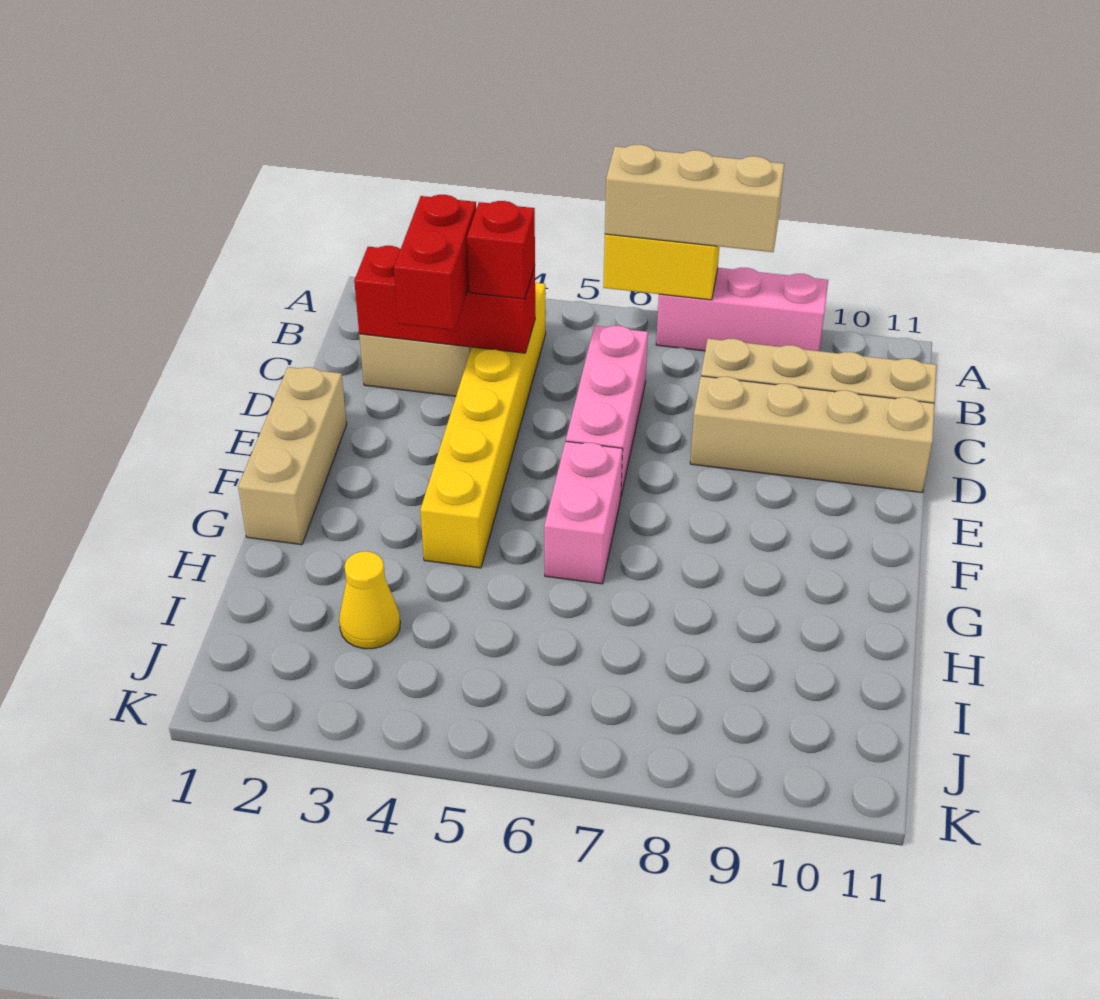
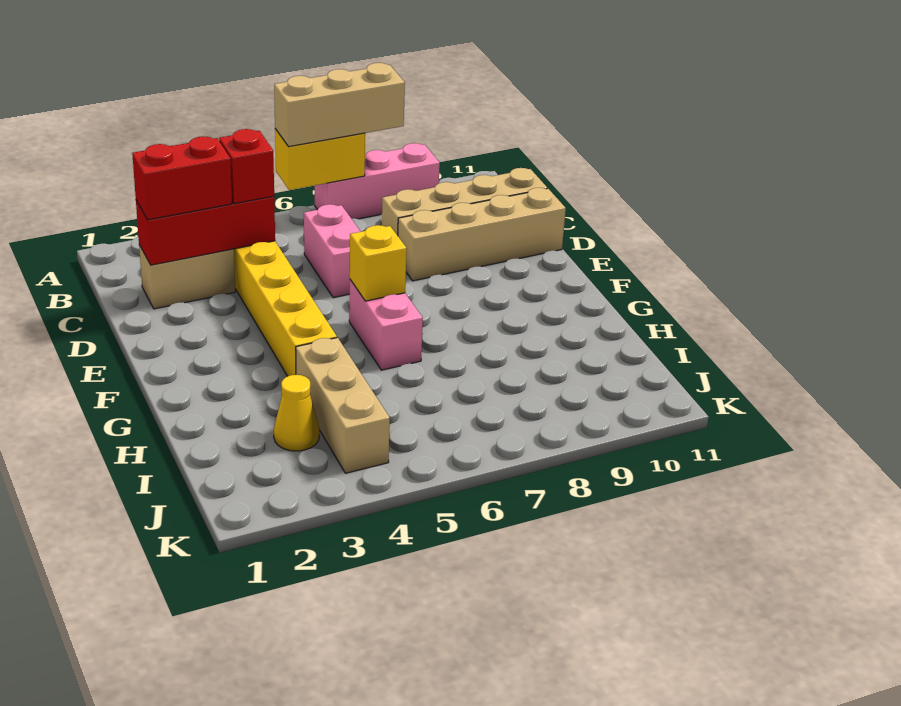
red 1x2 brick [394,195,476,330] -> red 1x2 brick turned to [132,136,232,220]
pink 1x3 brick [566,326,648,495] -> pink 1x2 brick [304,204,361,298]
tan 1x3 brick [238,367,347,545] -> tan 1x3 brick moved to [296,338,390,473]
none -> yellow 1x1 brick [350,225,407,301]

